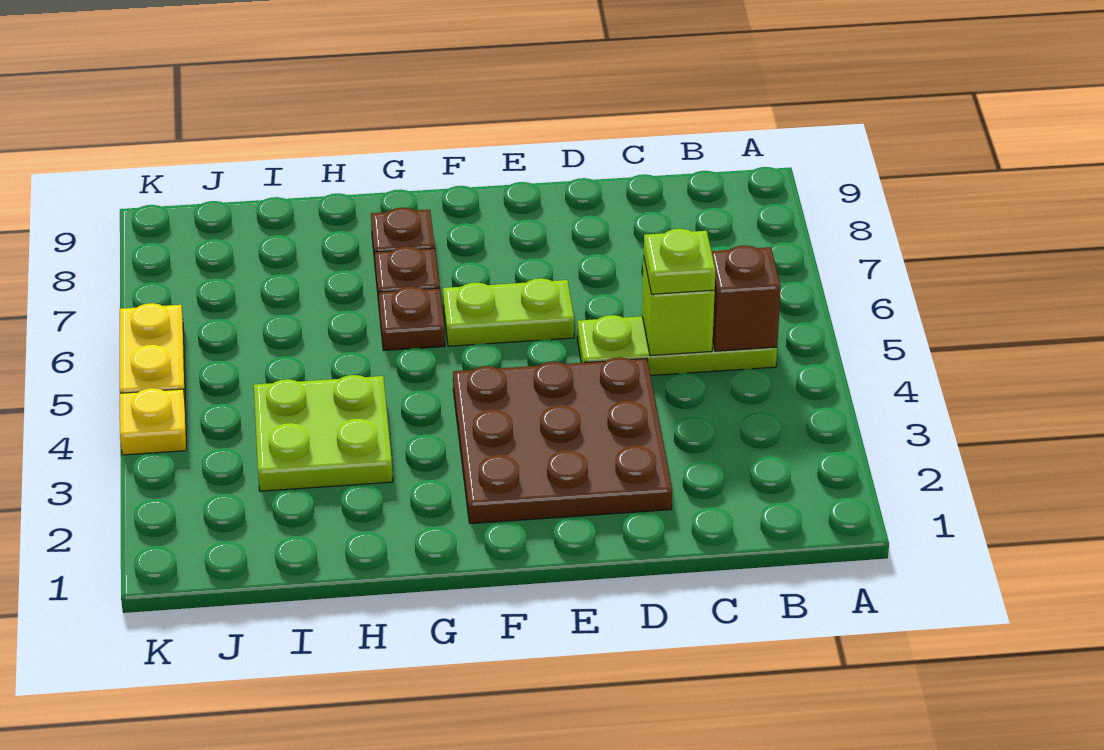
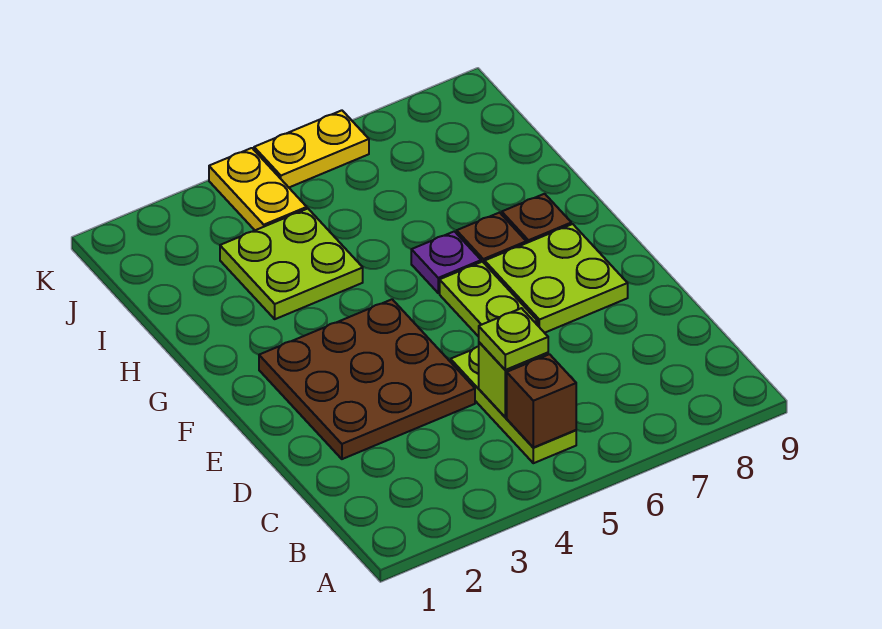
none -> lime 2x2 plate [485,224,628,333]
brown 1x1 plate [379,287,445,351] -> purple 1x1 plate [411,231,481,293]
yellow 1x1 plate [120,388,187,455] -> yellow 1x2 plate [209,148,307,230]

